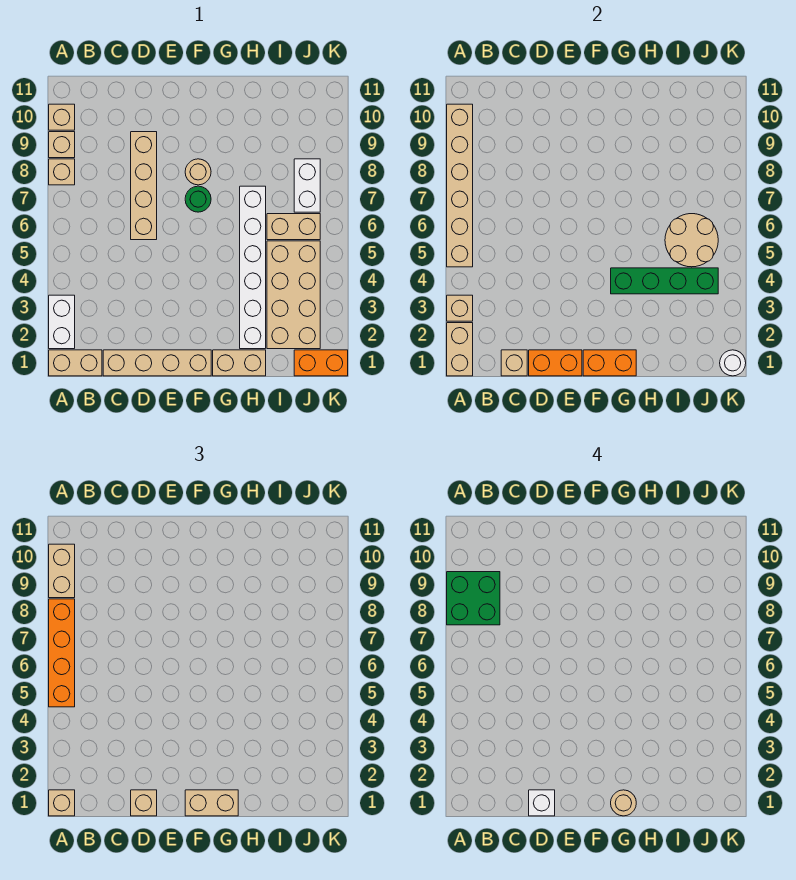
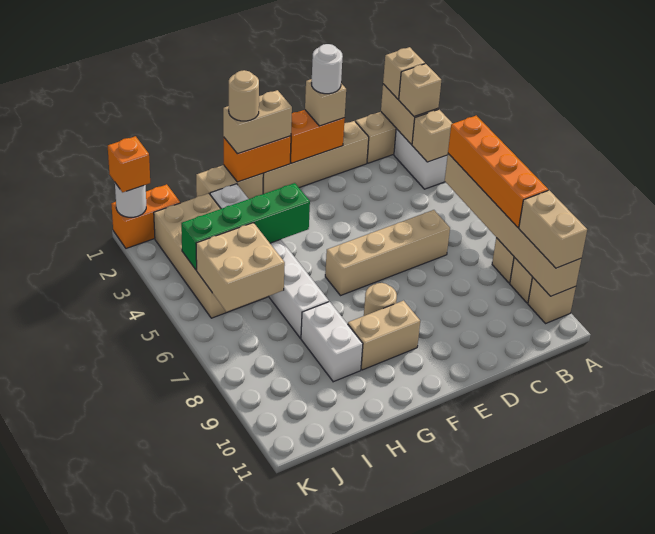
green 2x2 brick [447,572,500,625] -> none
tan 1x1 brick [501,350,527,376] -> tan 1x1 brick moved to [399,64,441,117]
white 1x1 brick [529,790,555,816] -> white 1x1 round brick [312,44,343,94]
tan 1x4 brick [131,132,157,240] -> tan 1x4 brick turned to [325,210,450,296]
green 1x1 round brick [185,186,211,212] -> none
tan 2x2 round brick [665,214,718,267] -> tan 2x2 brick [196,223,285,312]
tan 1x2 brick [267,214,320,240] -> tan 1x2 brick moved to [348,301,420,370]
white 1x2 brick [294,159,320,212] -> white 1x2 brick moved to [301,302,363,382]
none -> orange 1x1 brick [108,136,150,192]

